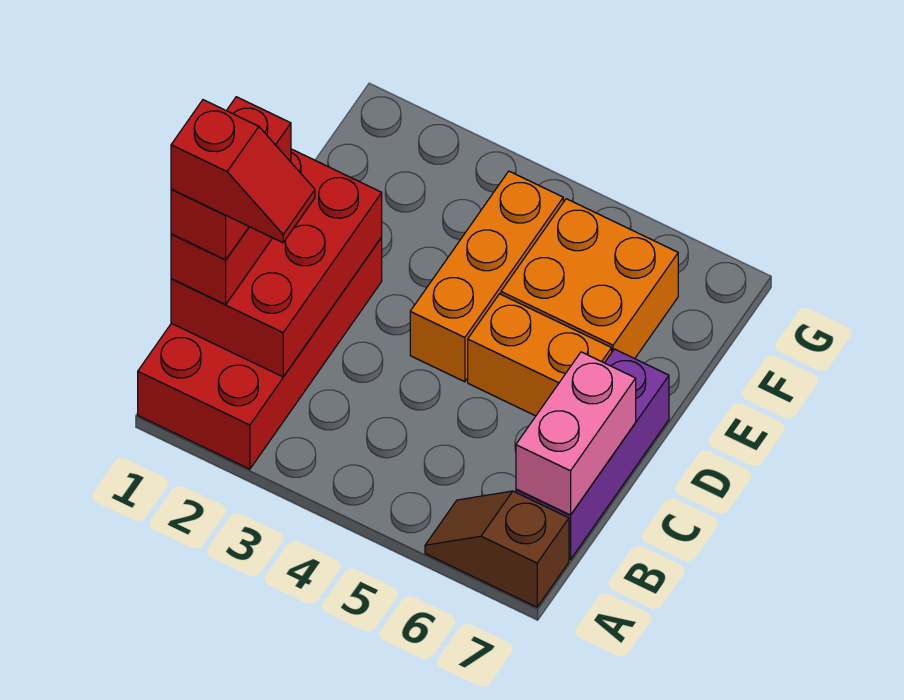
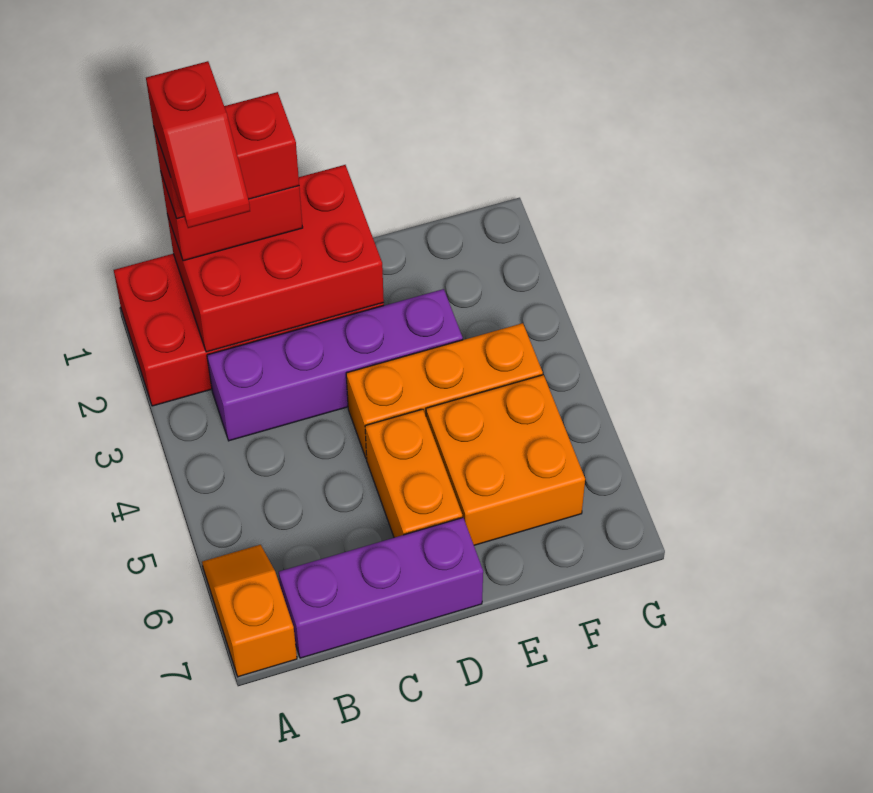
brown 1x2 slope [425,491,569,607] -> orange 1x2 slope [202,545,297,677]
none -> purple 1x4 brick [207,289,463,441]
pink 1x2 brick [516,352,636,515] -> none

